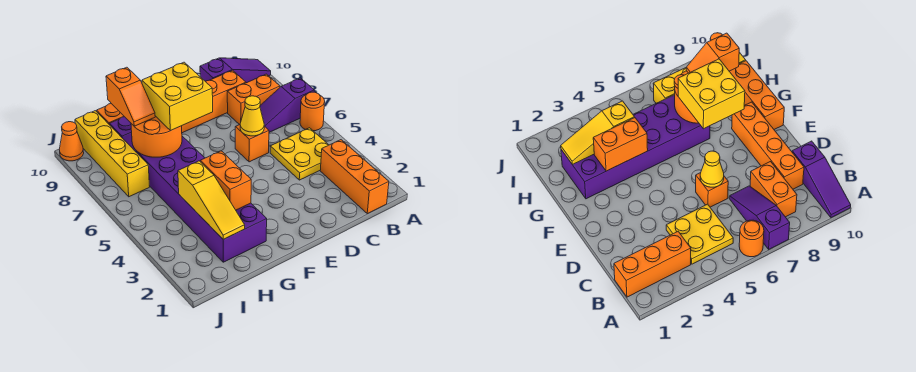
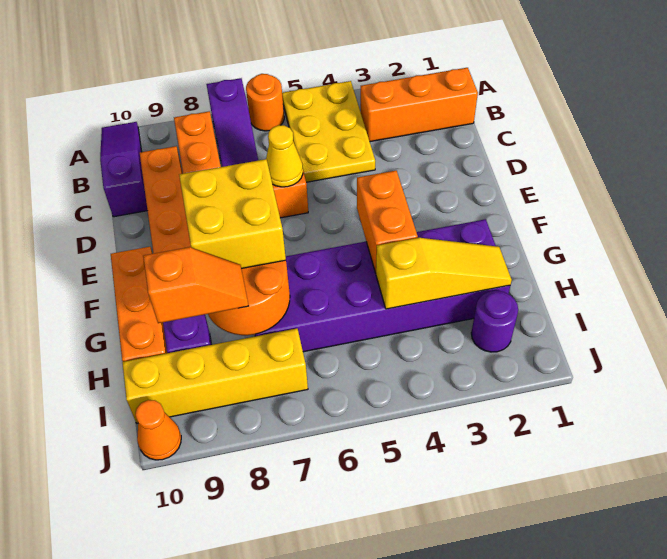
yellow 2x2 plate [270,128,328,180] -> yellow 2x3 plate [282,81,375,182]
orange 1x2 brick [200,151,251,210] -> orange 1x2 brick turned to [357,171,418,273]
none -> purple 1x1 round brick [471,291,518,352]

